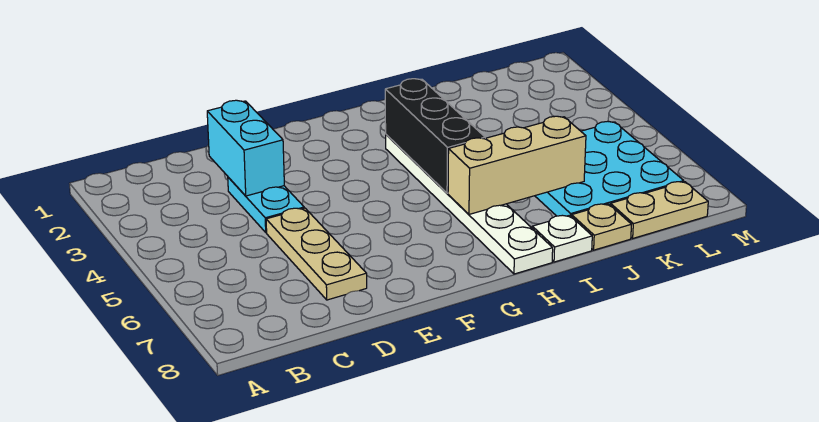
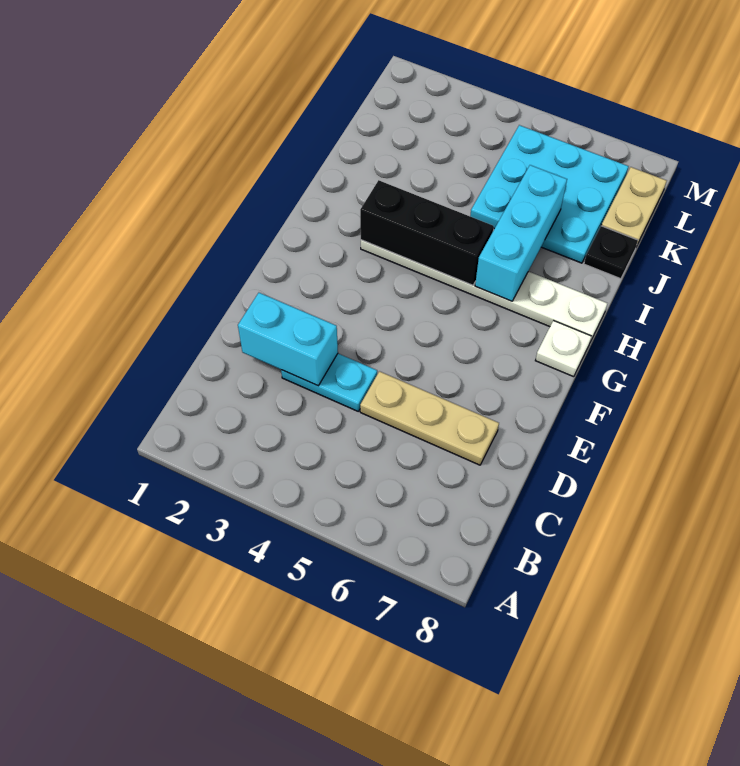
tan 1x3 brick [448,116,586,214] -> cyan 1x3 brick [475,165,567,301]
white 1x1 plate [532,215,592,262] -> white 1x1 plate moved to [535,321,592,377]
tan 1x1 plate [572,204,632,250] -> black 1x1 plate [584,226,638,279]

